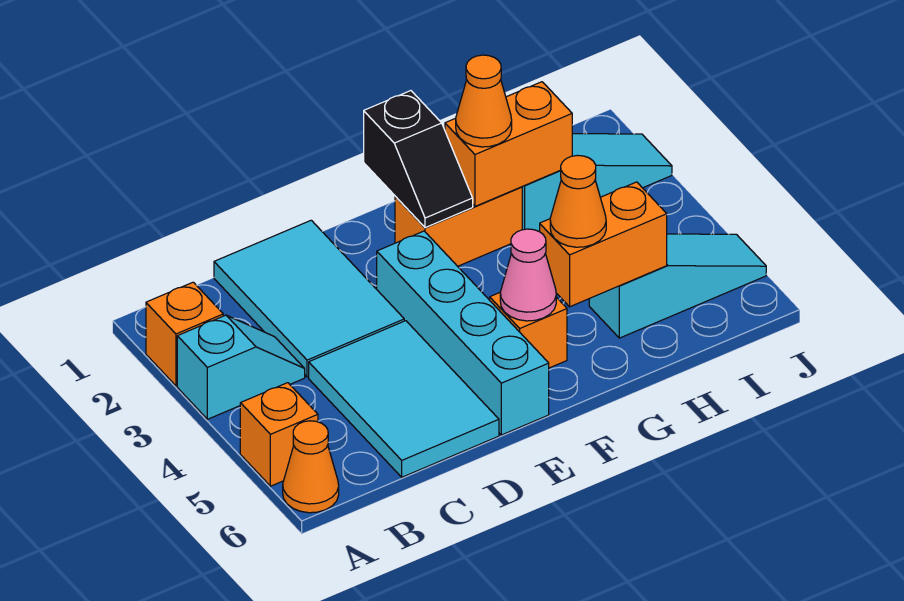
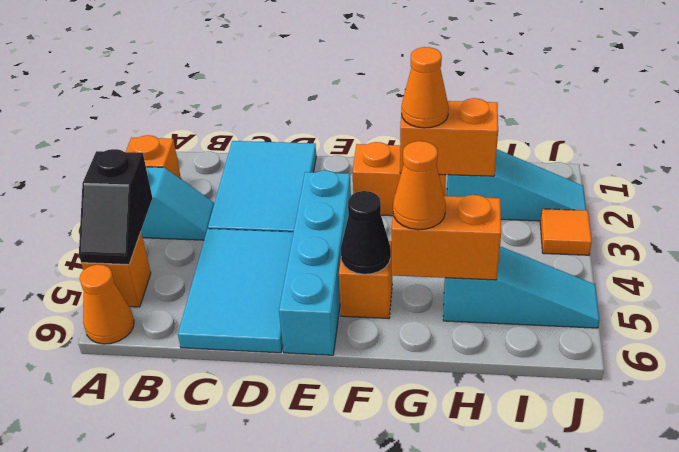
black 1x2 slope [364,91,473,228] -> black 1x2 slope moved to [79,149,152,265]
pink 1x1 cone [500,229,556,321] -> black 1x1 cone [341,191,391,274]
none -> orange 1x1 tile [540,209,592,255]

